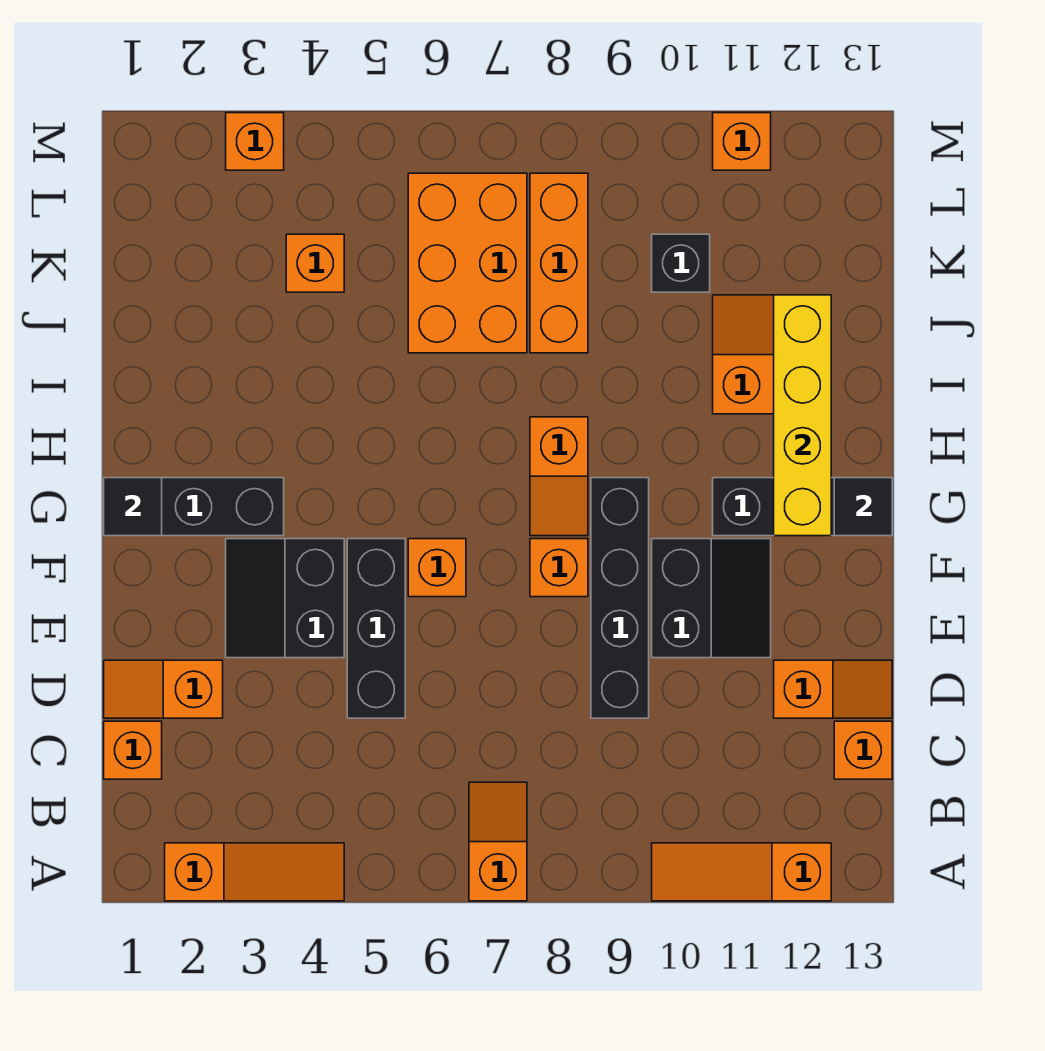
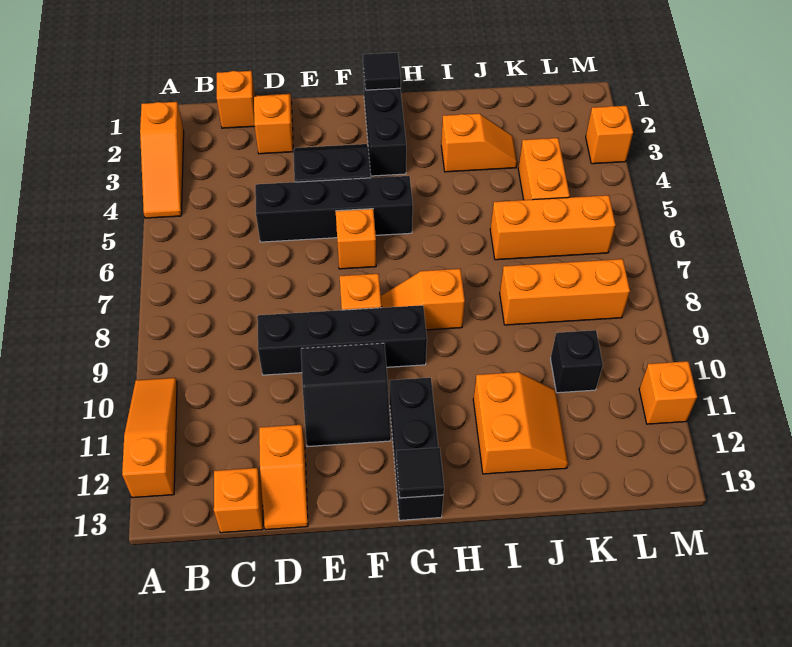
orange 1x2 slope [469,782,527,901] -> orange 1x2 slope moved to [441,114,517,172]
black 1x3 brick [347,539,405,718] -> black 1x4 brick [255,176,413,242]
yellow 1x4 brick [774,295,831,536] -> none
orange 2x3 brick [408,173,527,353] -> orange 1x3 brick [490,195,616,260]
orange 1x1 brick [286,234,344,292] -> orange 1x2 brick [518,138,570,200]

